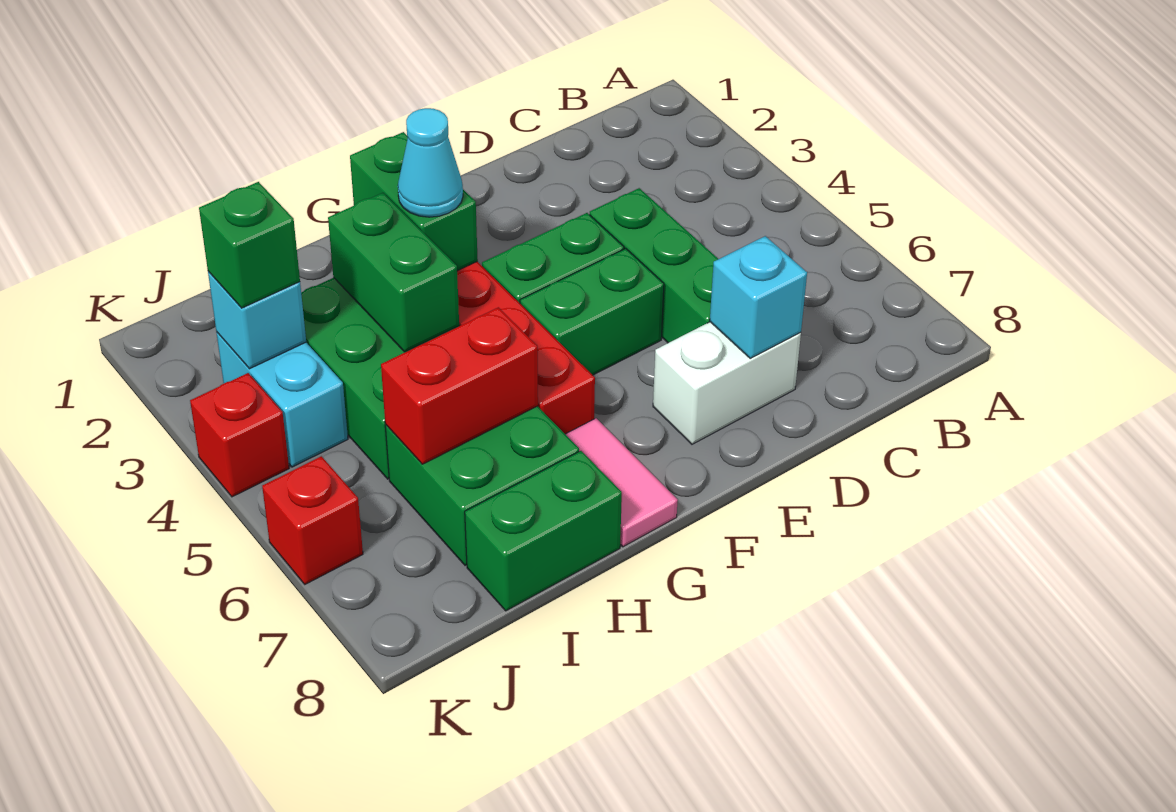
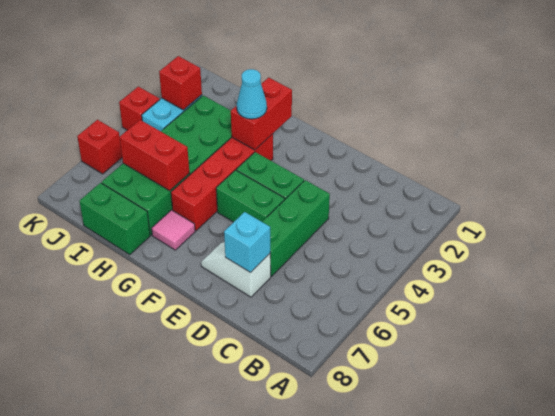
white 1x2 brick [653,322,801,444] -> white 1x2 slope [201,242,271,297]
green 1x2 brick [350,132,478,271] -> red 1x2 brick [231,77,292,150]
pink 1x2 tile [565,418,678,547] -> pink 1x1 tile [152,210,195,250]
green 1x2 brick [328,193,459,352] -> none
cyan 1x1 brick [208,271,306,369] -> red 1x1 brick [159,56,202,110]
green 1x1 brick [199,182,300,308] -> none

